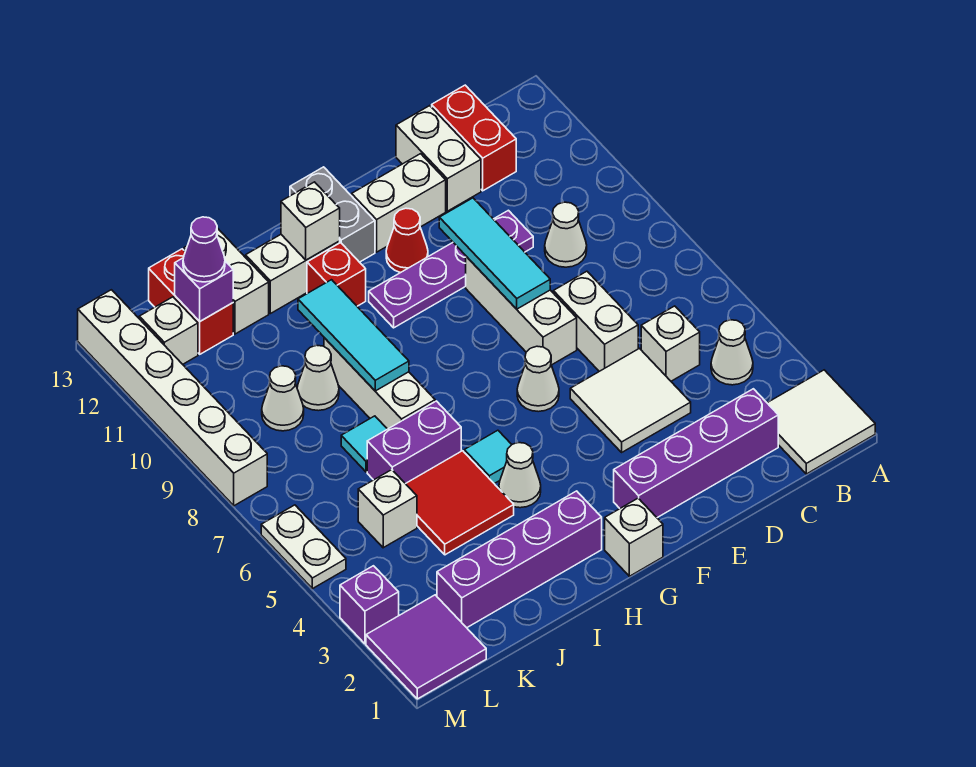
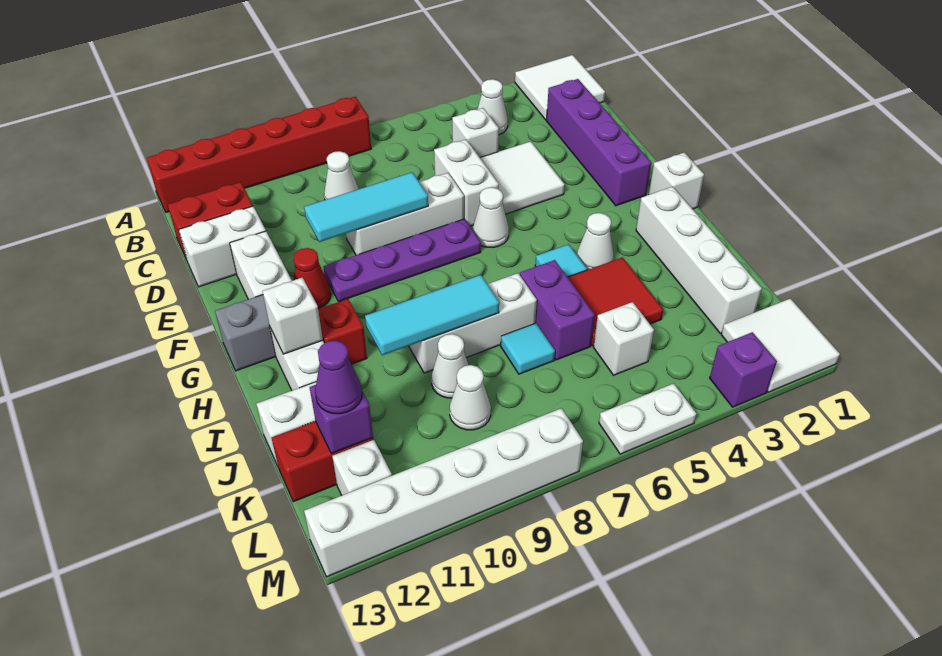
none -> red 1x6 brick [147,97,371,212]
white 1x2 brick [553,271,638,371] -> white 1x2 brick turned to [434,140,499,226]
purple 1x4 plate [369,210,533,328] -> purple 1x4 plate turned to [323,219,481,302]
purple 1x4 brick [437,491,602,628] -> white 1x4 brick [636,187,762,333]
purple 2x2 tile [366,595,486,699] -> white 2x2 tile [721,298,840,392]

